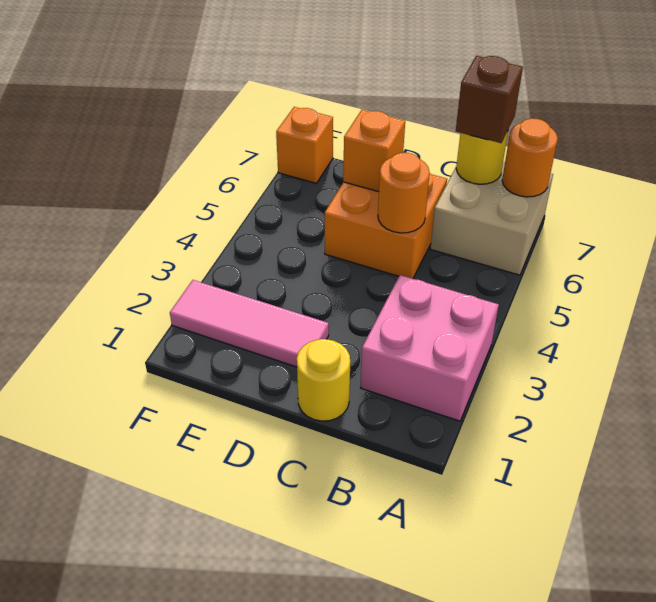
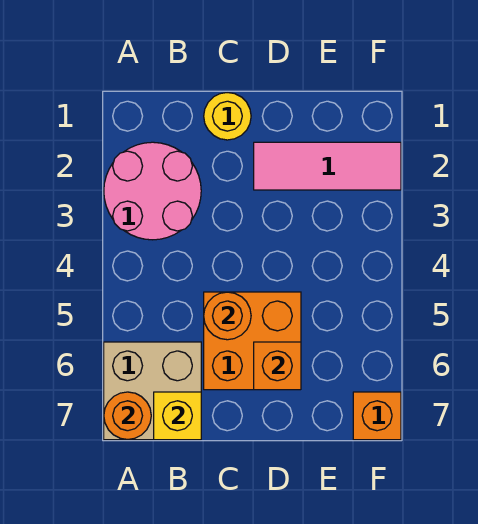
pink 2x2 brick [361,275,499,421] -> pink 2x2 round brick [104,142,201,240]
yellow 1x1 round brick [456,131,508,184] -> yellow 1x1 brick [154,392,201,440]
brown 1x1 brick [456,56,523,143] -> none

